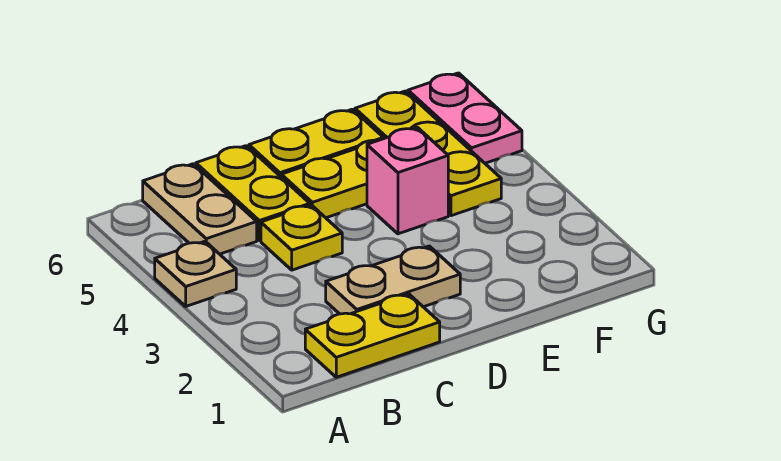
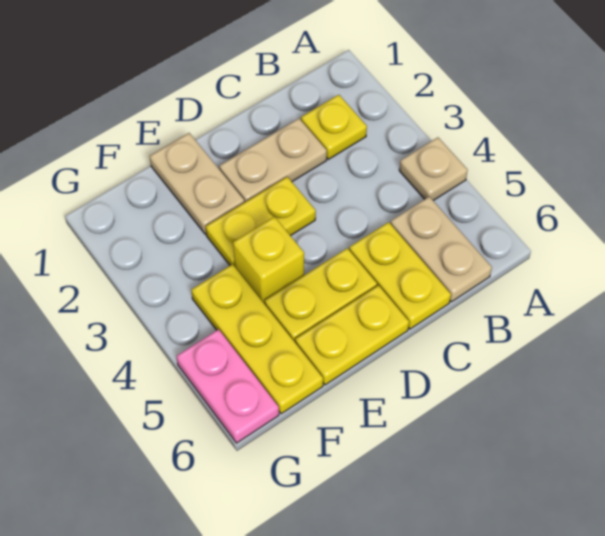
yellow 1x2 plate [305,294,440,377] -> yellow 1x2 plate moved to [206,177,316,266]
yellow 1x1 plate [261,205,342,270] -> yellow 1x1 plate moved to [301,95,367,159]
none -> tan 1x2 plate [150,133,245,234]
pink 1x1 brick [367,127,448,234] -> yellow 1x1 brick [233,217,304,304]

